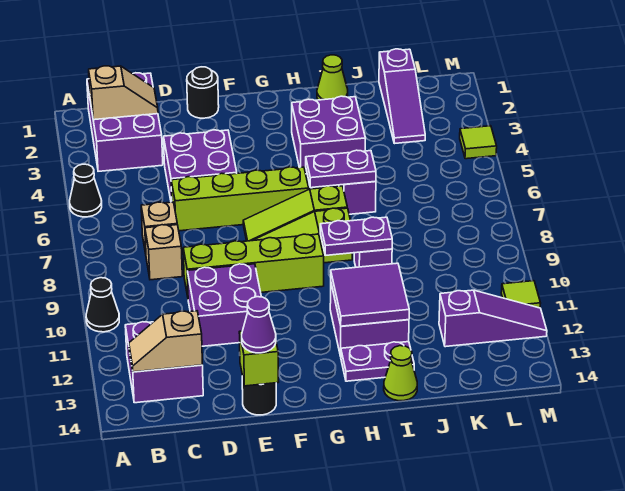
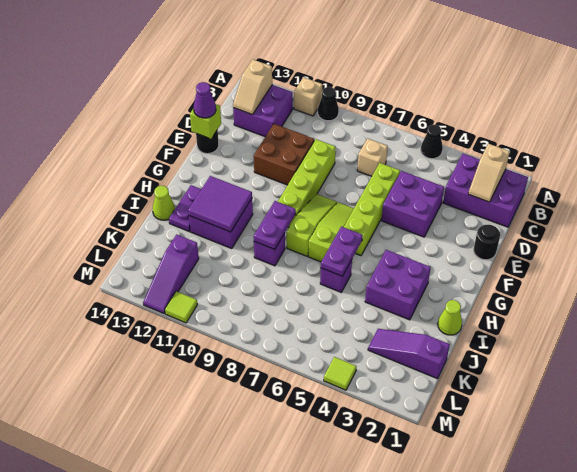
tan 1x2 slope [129,311,202,372] -> tan 1x2 slope turned to [233,59,272,115]
tan 1x1 brick [145,225,182,280] -> tan 1x1 brick moved to [294,77,323,116]
purple 2x2 brick [187,264,261,346] -> brown 2x2 brick [254,124,314,185]

